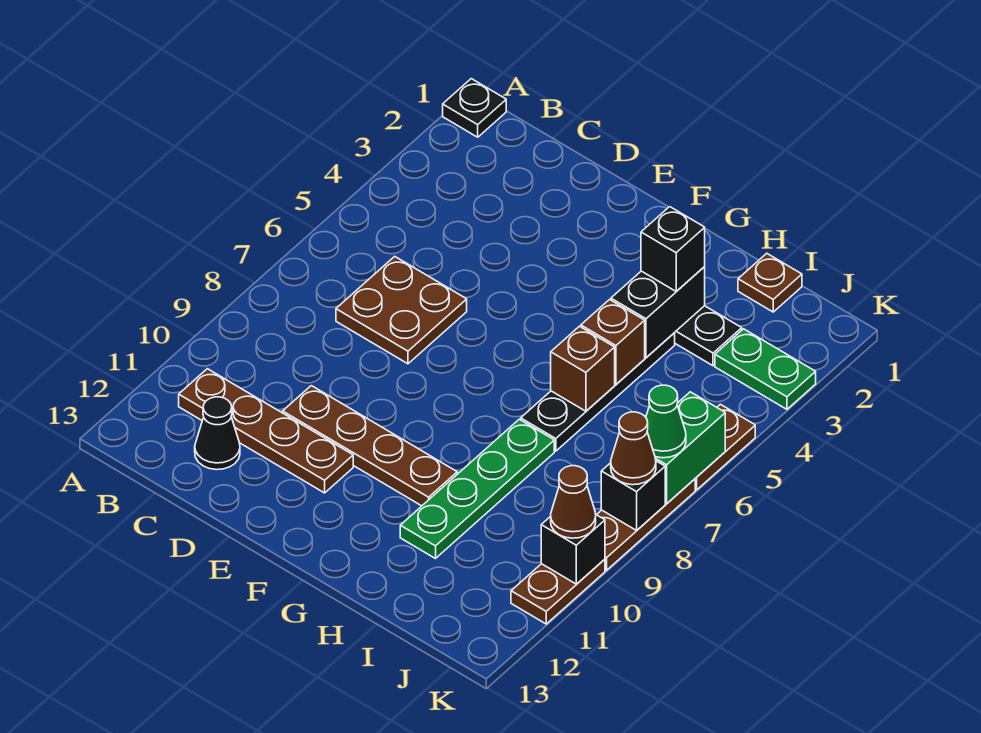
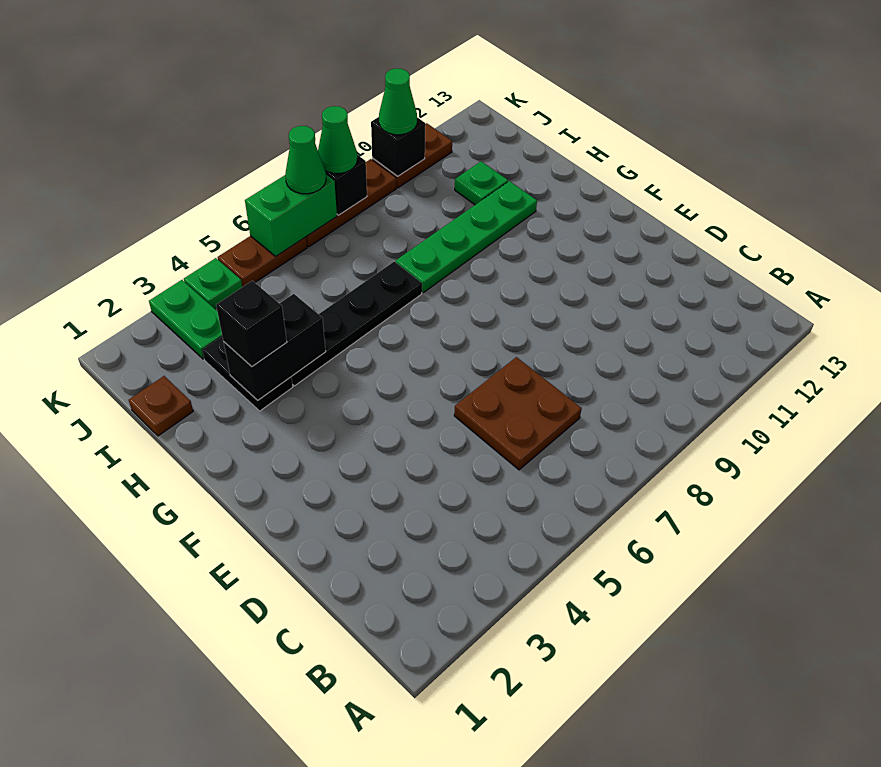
black 1x1 plate [443,79,506,137] -> none
brown 1x4 plate [179,369,353,493] -> none
black 1x1 cone [195,397,240,470] -> none
brown 1x4 plate [283,386,457,506] -> none
brown 1x1 brick [581,300,645,384] -> none
brown 1x1 brick [551,326,615,411] -> none
none -> green 1x1 plate [455,161,508,205]
none -> green 1x1 plate [184,258,242,309]
brown 1x1 cone [611,412,656,485] -> green 1x1 cone [318,106,357,173]
brown 1x1 cone [551,466,596,538] -> green 1x1 cone [379,69,417,135]

